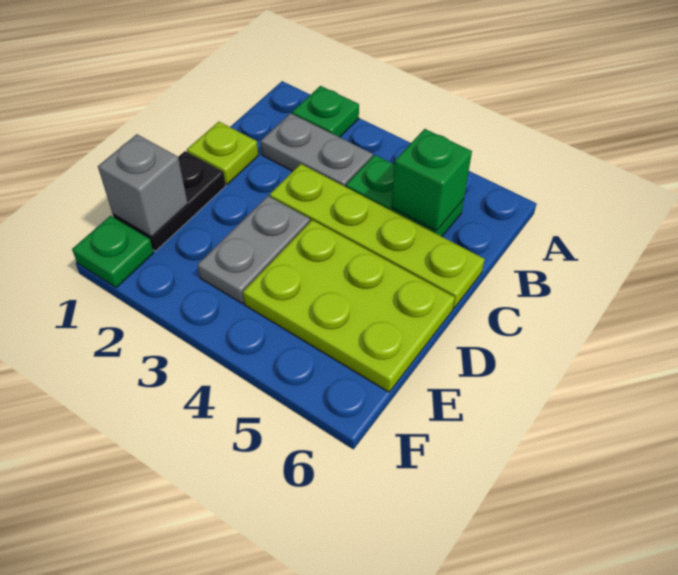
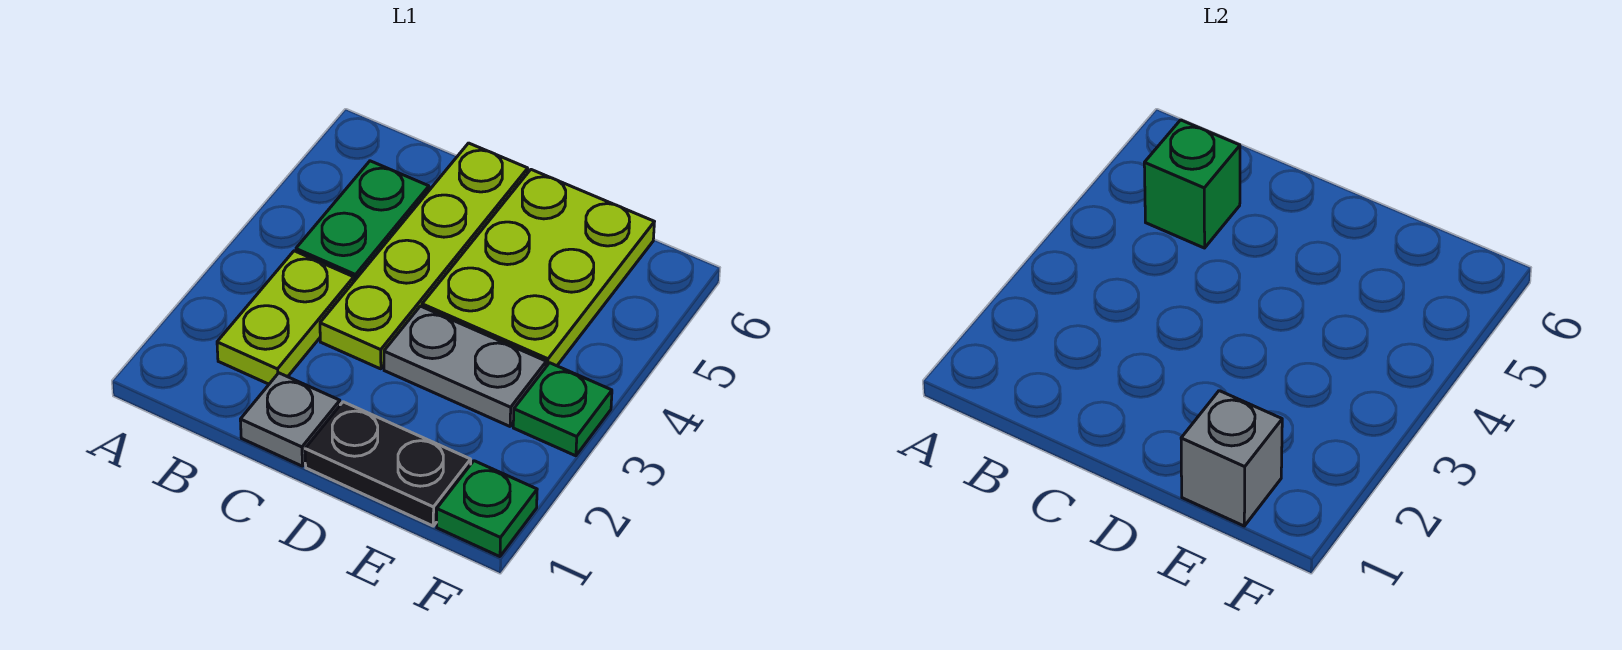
green 1x1 plate [292,86,359,137] -> green 1x1 plate moved to [513,363,612,456]
grey 1x2 plate [261,113,373,187] -> lime 1x2 plate [217,251,354,384]
lime 1x1 plate [187,122,258,184] -> grey 1x1 plate [240,373,340,466]

